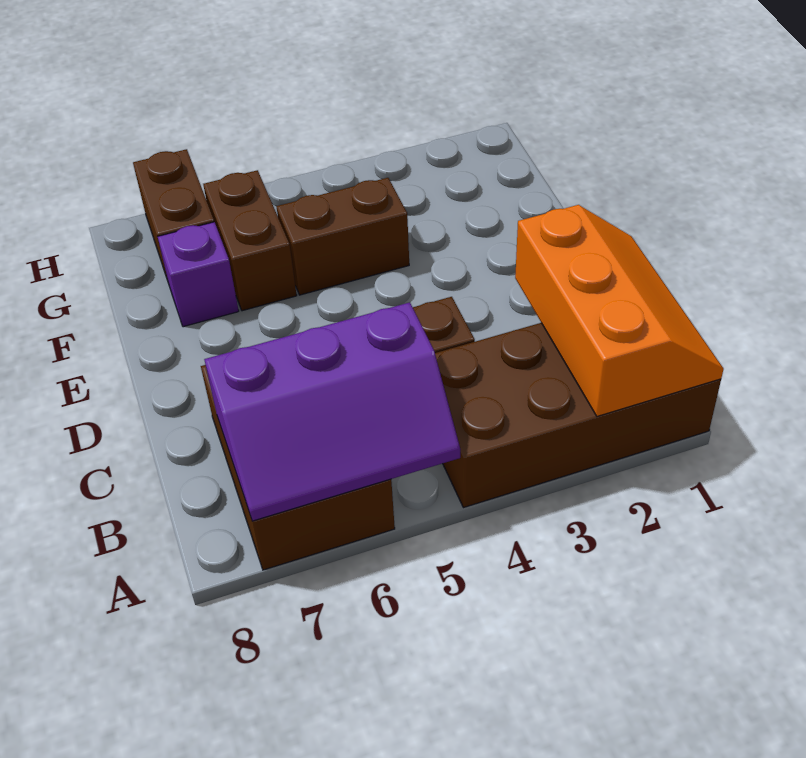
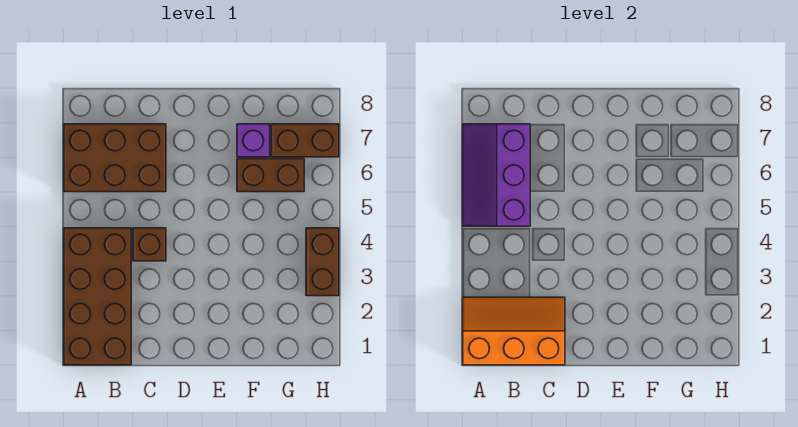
orange 2x3 slope [515,205,724,416] -> orange 2x3 slope turned to [463,297,565,365]
brown 1x2 brick [276,178,409,295] -> brown 1x2 brick moved to [306,228,339,296]

